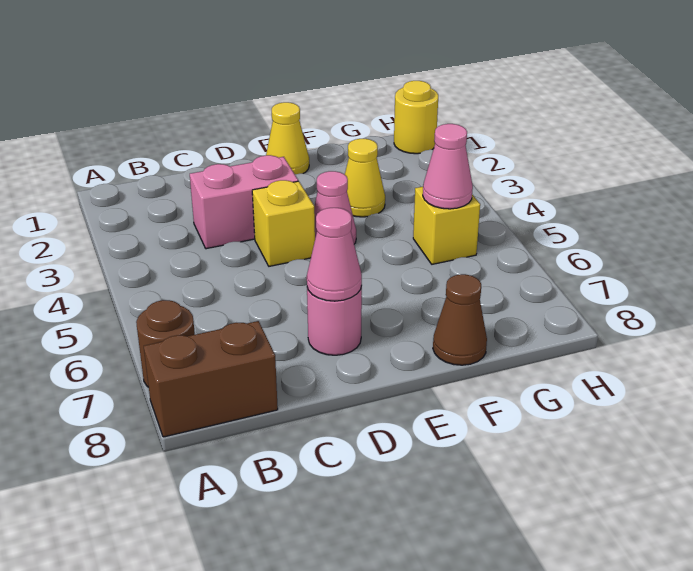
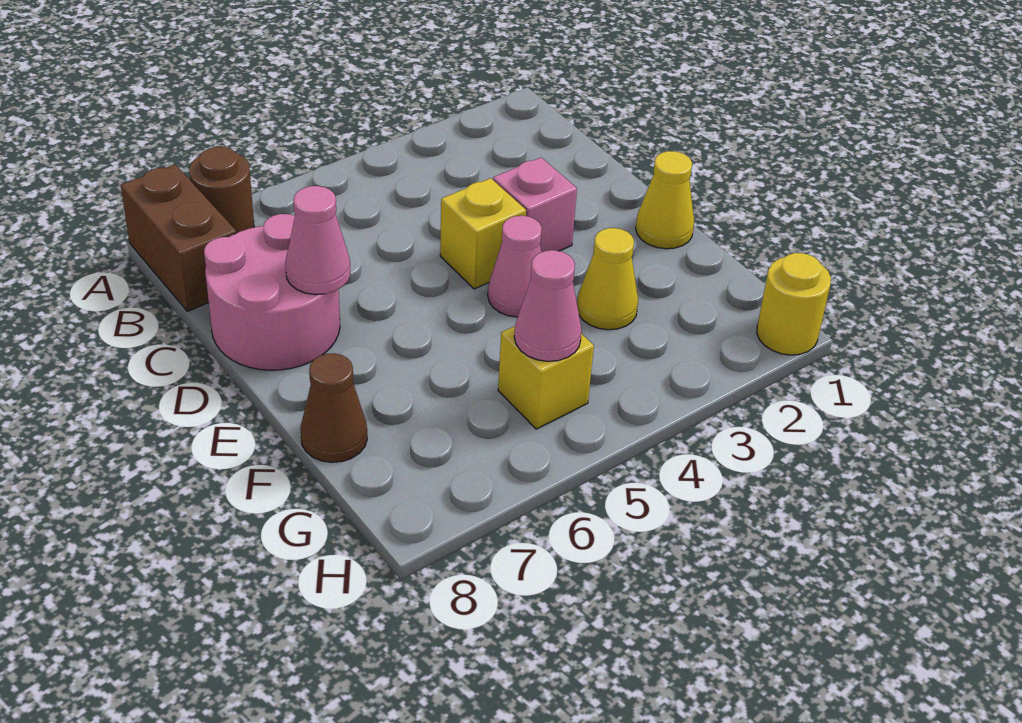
pink 1x2 brick [190,155,298,249] -> pink 1x1 brick [493,157,577,252]
pink 1x1 round brick [307,286,362,355] -> pink 2x2 round brick [204,214,340,370]

